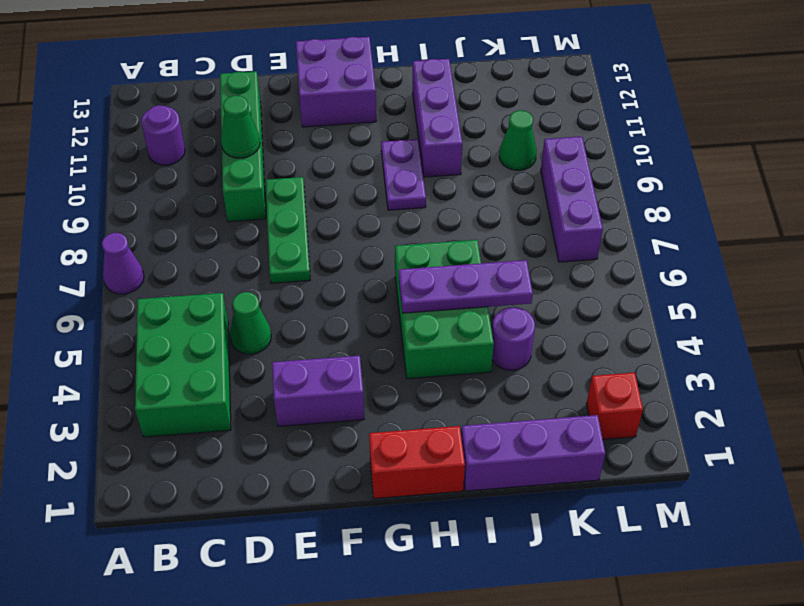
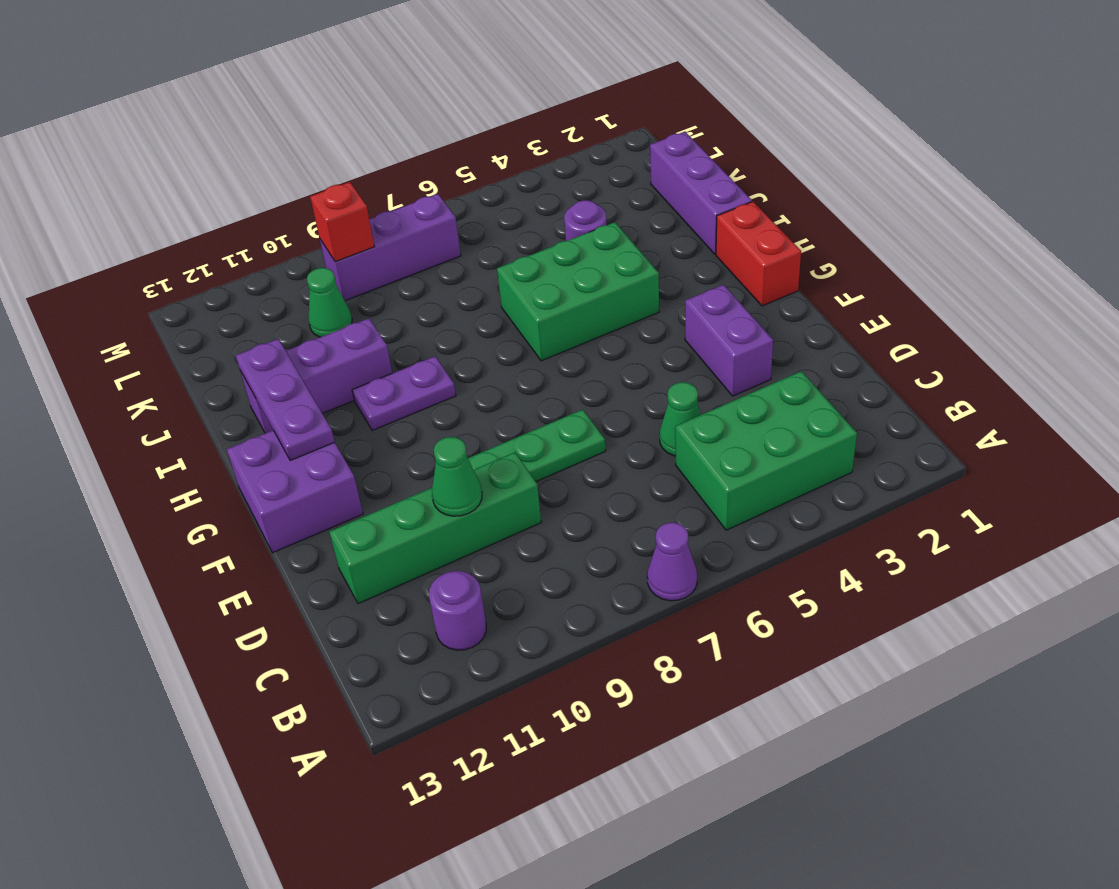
purple 1x3 plate [399,260,533,313] -> purple 1x3 plate moved to [236,339,335,461]
red 1x1 brick [587,372,643,440] -> red 1x1 brick moved to [310,182,374,262]

